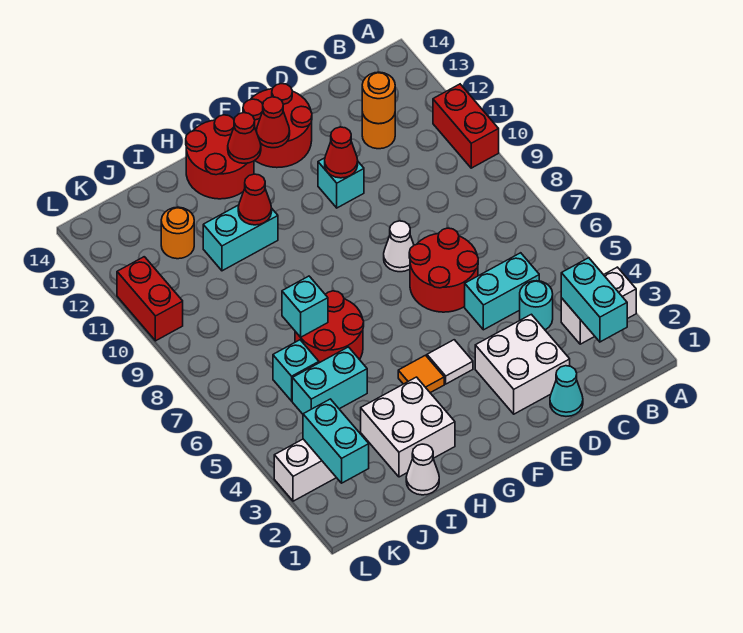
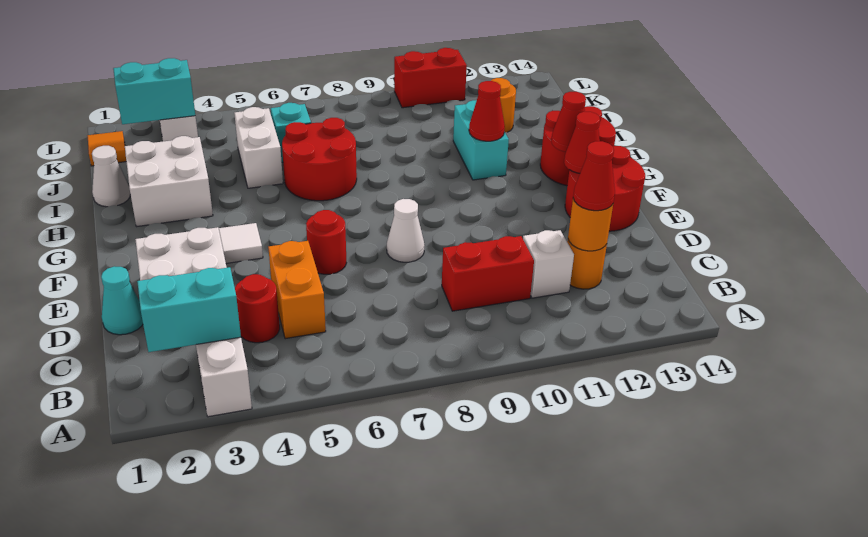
red 1x2 brick [433,84,499,168] -> red 1x2 brick moved to [442,236,534,311]
cyan 1x1 round brick [520,281,553,330] -> red 1x1 round brick [235,274,280,343]
cyan 1x2 brick [465,253,539,330] -> orange 1x2 brick [268,241,326,339]
none -> white 1x1 brick [523,230,574,298]
red 2x2 round brick [409,228,478,312] -> red 1x1 round brick [306,210,346,274]
cyan 1x1 brick [318,158,364,208] -> none
red 1x1 cone [325,127,358,178] -> red 1x1 cone moved to [573,141,615,211]
orange 1x1 tile [398,355,444,393] -> orange 1x1 tile moved to [88,131,126,166]
cyan 1x2 brick [292,347,367,414] -> white 1x2 brick [234,107,283,188]
cyan 1x1 brick [282,276,328,337] -> none

